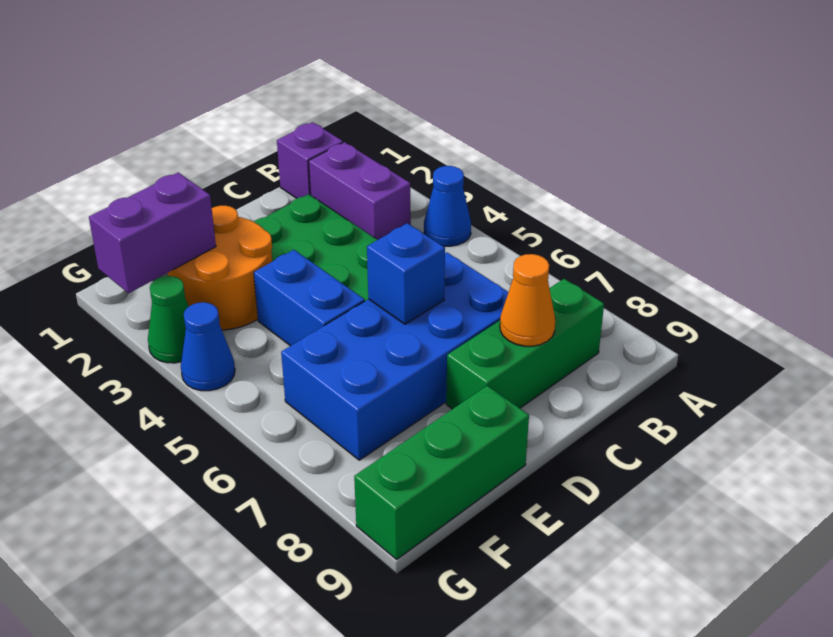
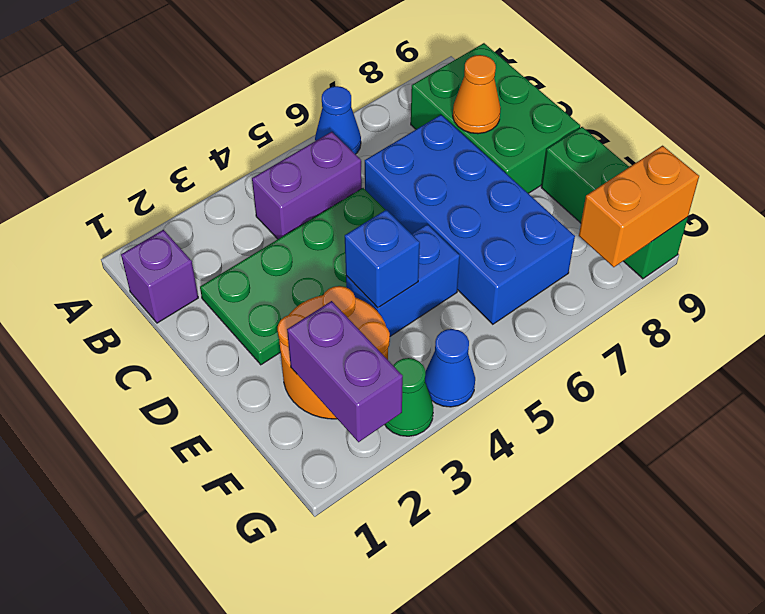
blue 1x1 cone [424,166,471,246] -> blue 1x1 cone moved to [315,86,361,154]
purple 1x2 brick [309,142,411,240] -> purple 1x2 brick moved to [252,132,362,239]
green 1x3 brick [446,279,604,409] -> green 2x3 brick [411,43,580,193]
blue 1x1 brick [367,223,445,324] -> blue 1x1 brick moved to [345,210,420,308]
none -> orange 1x2 brick [579,146,699,267]

